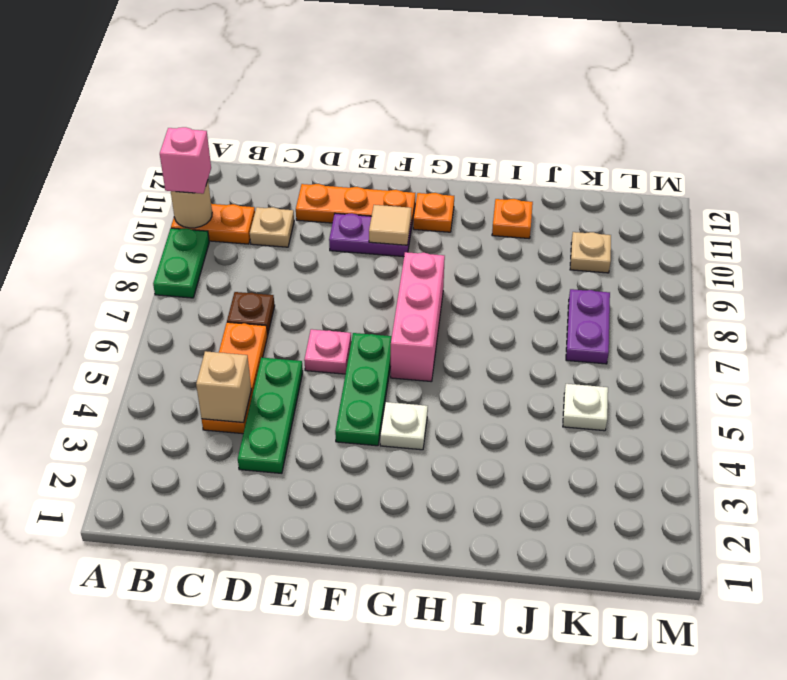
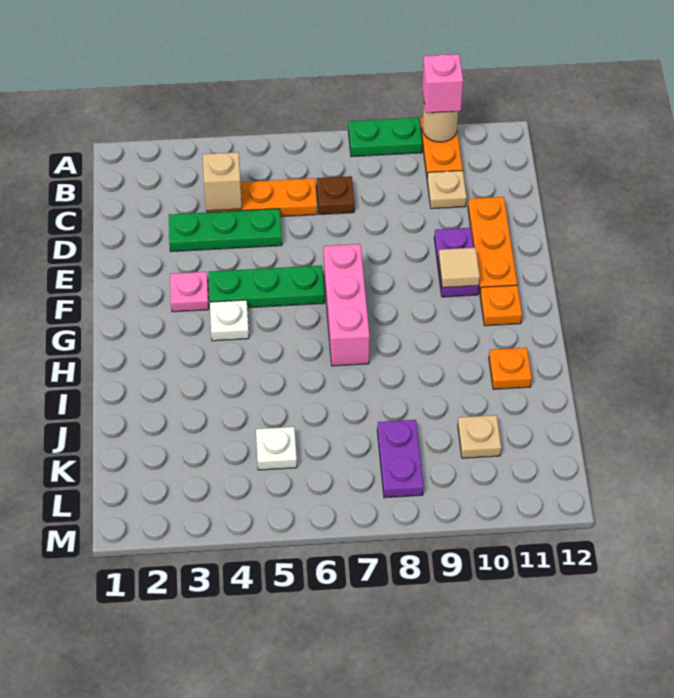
pink 1x1 plate [304,329,351,374] -> pink 1x1 plate moved to [170,272,209,312]
pink 1x3 brick [391,252,445,382] -> pink 1x3 brick turned to [324,244,370,366]
purple 1x2 plate [566,289,610,364] -> purple 1x2 plate turned to [377,420,424,498]

